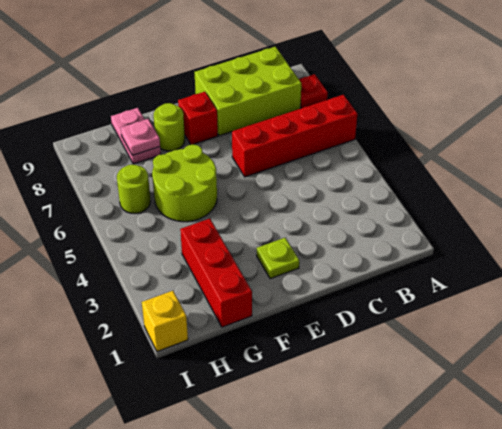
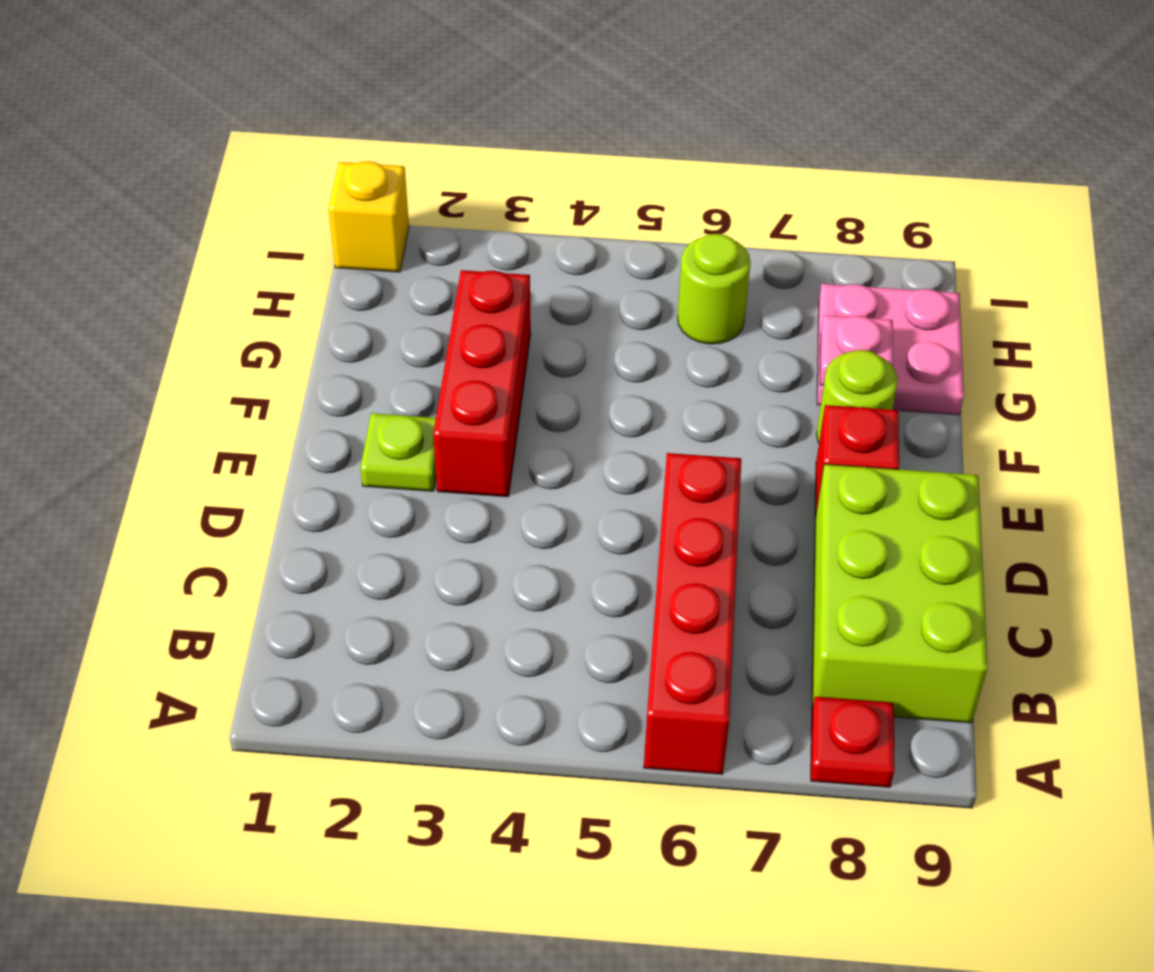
lime 2x2 round brick [152,144,217,222] -> none
red 1x3 brick [180,219,252,327] -> red 1x3 brick turned to [433,270,531,497]
pink 1x2 plate [111,108,161,164] -> pink 2x2 plate [817,284,964,415]

